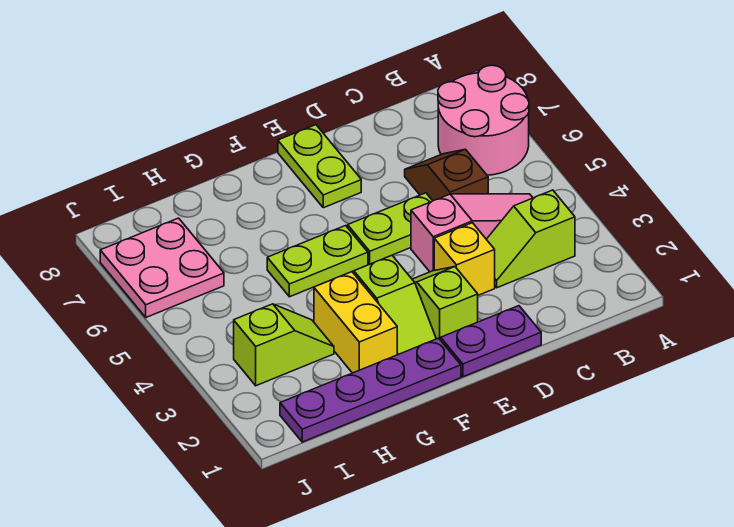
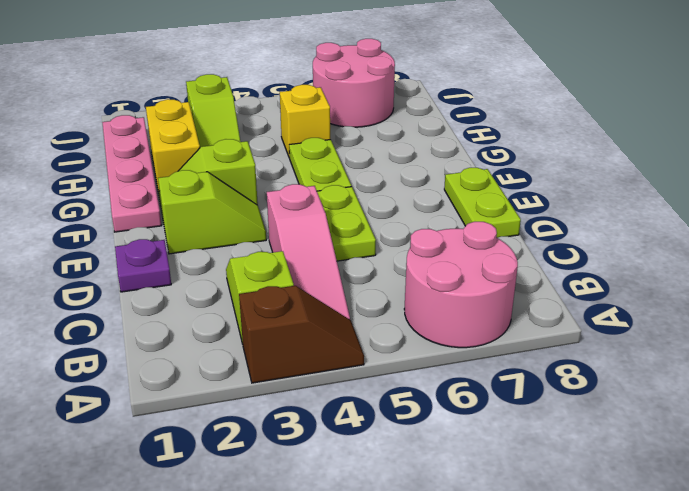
brown 1x2 slope [405,149,488,201] -> brown 1x2 slope moved to [239,286,364,383]
purple 1x2 plate [441,306,541,377] -> purple 1x1 plate [115,239,171,292]
yellow 1x1 brick [434,223,495,295] -> yellow 1x1 brick moved to [280,85,330,158]
lime 1x2 plate [278,125,361,208] -> lime 1x2 plate turned to [444,168,521,238]
purple 1x4 plate [280,338,461,442] -> pink 1x4 plate [102,115,162,232]
yellow 1x2 brick [314,272,397,373] -> yellow 1x2 brick turned to [146,99,200,193]
pink 2x2 plate [100,218,224,317] -> pink 2x2 round brick [313,39,395,127]

